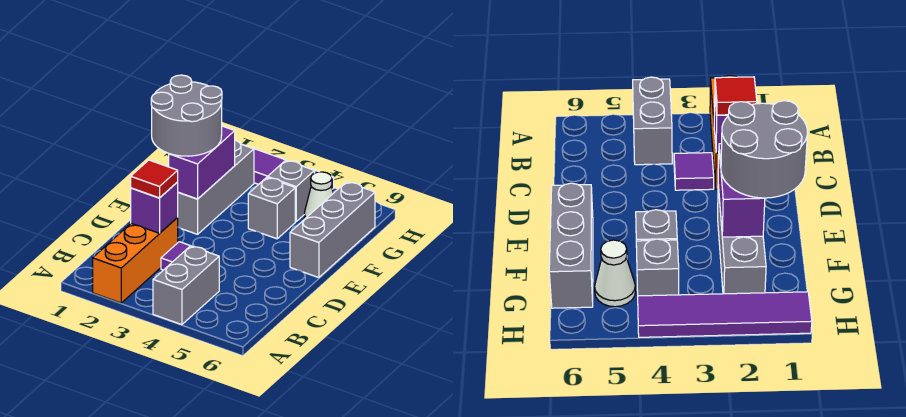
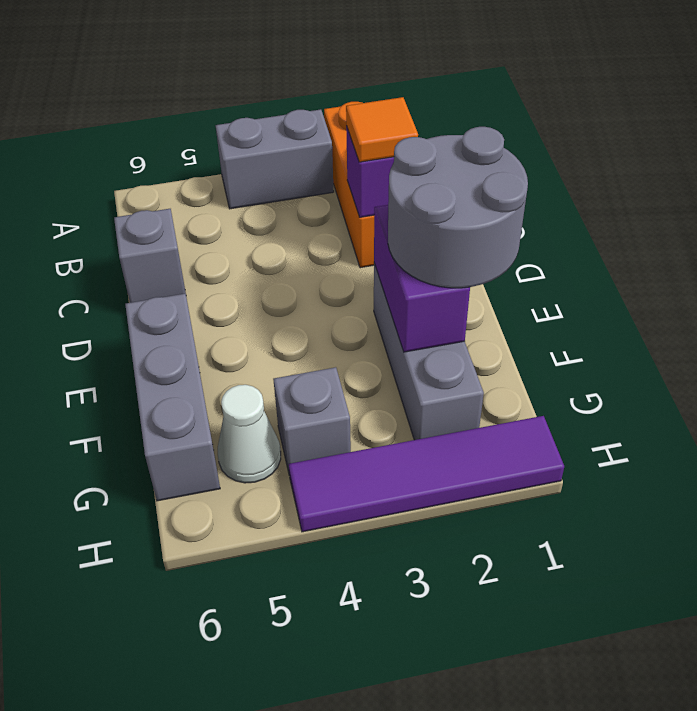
grey 1x2 brick [153,246,219,325] -> grey 1x2 brick turned to [215,109,334,209]
red 1x1 tile [131,160,178,198] -> orange 1x1 tile [346,97,418,162]
purple 1x1 tile [161,242,207,270] -> none
grey 1x1 brick [248,177,295,239] -> grey 1x1 brick moved to [114,209,186,303]

